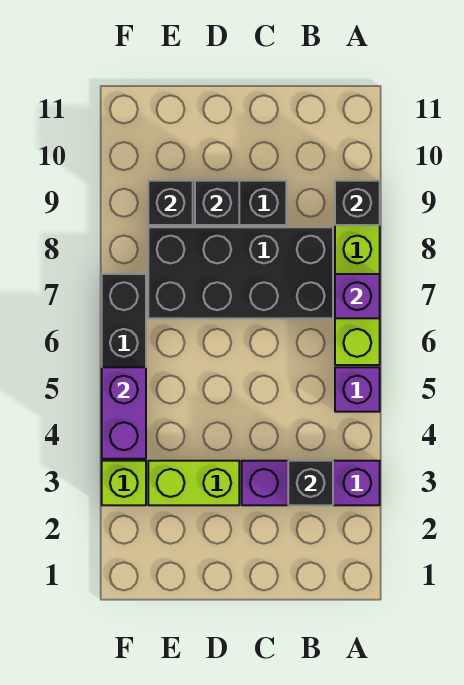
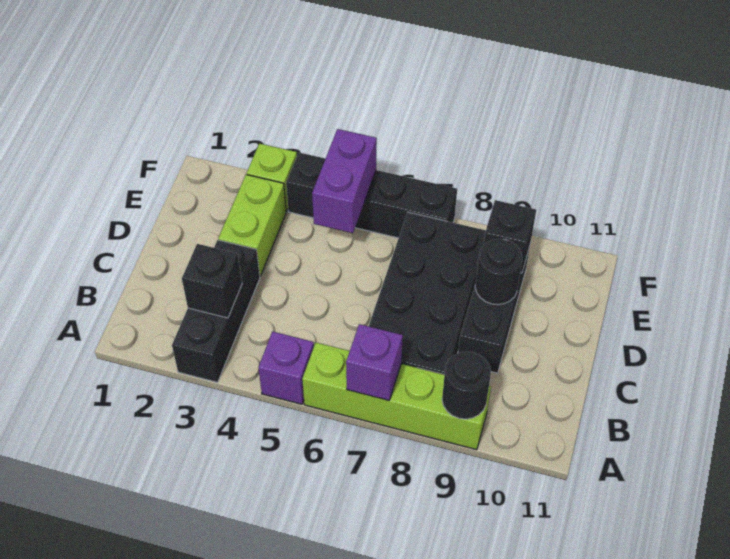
purple 1x3 brick [242,461,380,505] -> black 1x3 brick [172,240,260,382]
black 1x1 brick [335,181,380,225] -> black 1x1 round brick [442,352,491,419]
black 1x1 brick [195,181,239,225] -> black 1x1 round brick [475,239,523,305]
purple 1x2 brick [102,367,146,459] -> purple 1x2 brick turned to [312,129,377,233]

